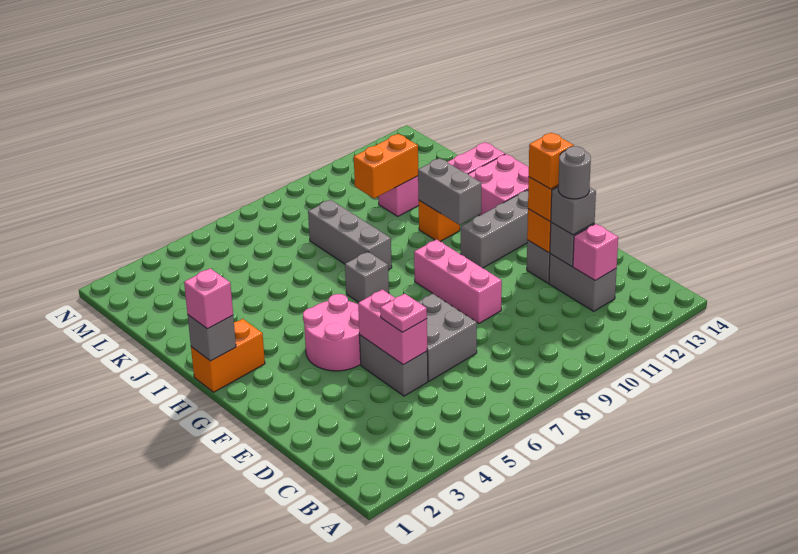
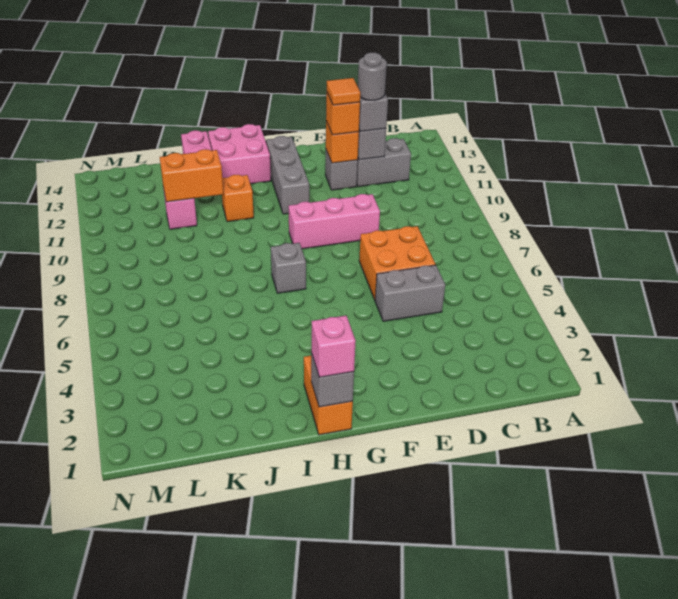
pink 1x1 brick [573,224,618,280] -> none
pink 1x2 brick [358,289,427,365] -> none
pink 1x1 plate [380,293,427,332] -> none
grey 2x2 brick [418,294,477,381] -> orange 2x2 brick [359,226,435,300]
orange 1x1 brick [529,133,574,189] -> orange 1x1 tile [327,78,360,105]
pink 2x2 round brick [303,294,361,371] -> none
grey 1x2 brick [418,158,481,225] -> none
grey 1x3 brick [308,200,392,270] -> none
orange 1x2 brick [354,134,418,198] -> orange 1x2 brick turned to [160,149,223,202]

